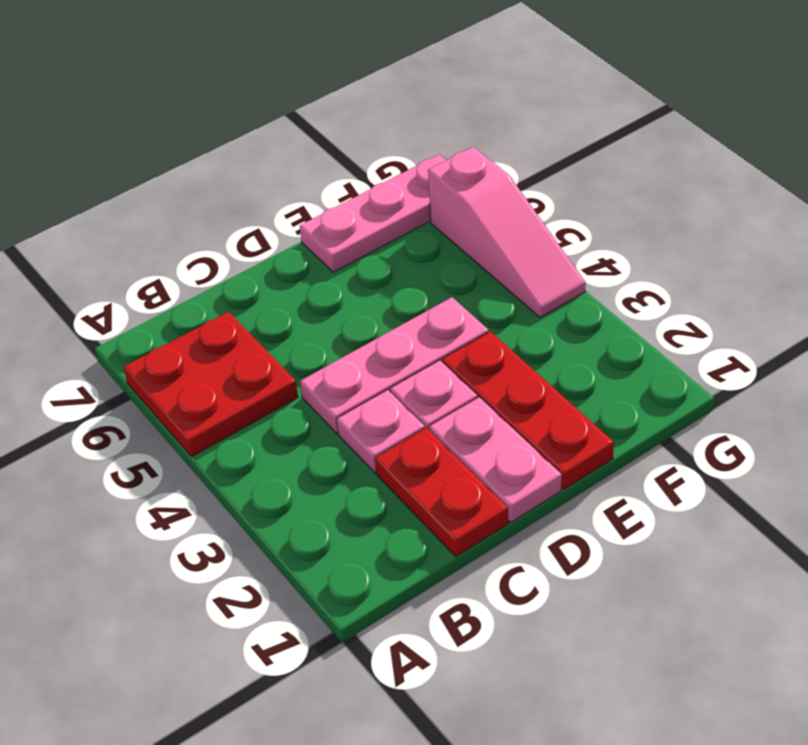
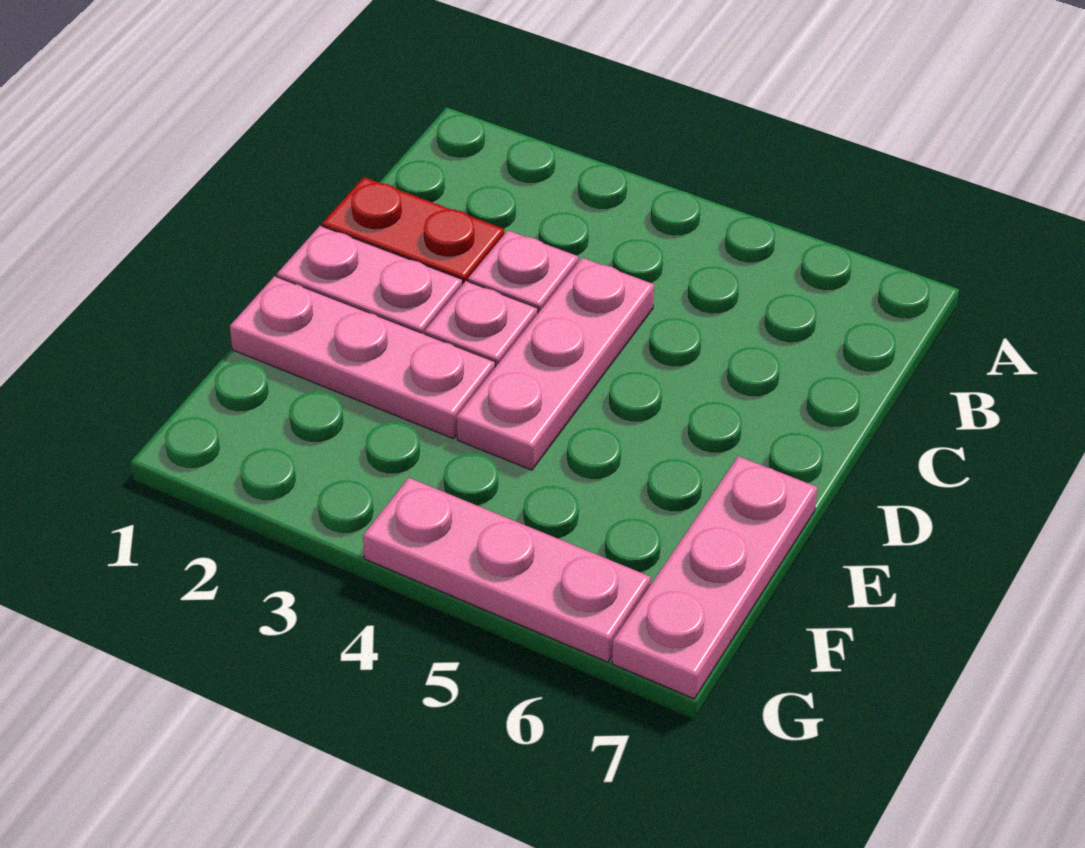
red 2x2 plate [124,312,298,457] -> none
red 1x3 plate [442,332,614,489] -> pink 1x3 plate [230,276,495,439]
pink 1x3 slope [428,147,586,317] -> pink 1x3 plate [363,478,651,662]

